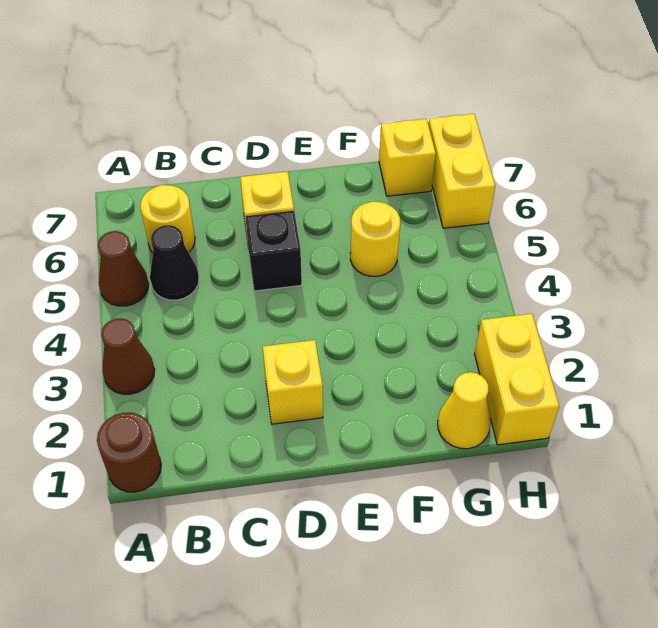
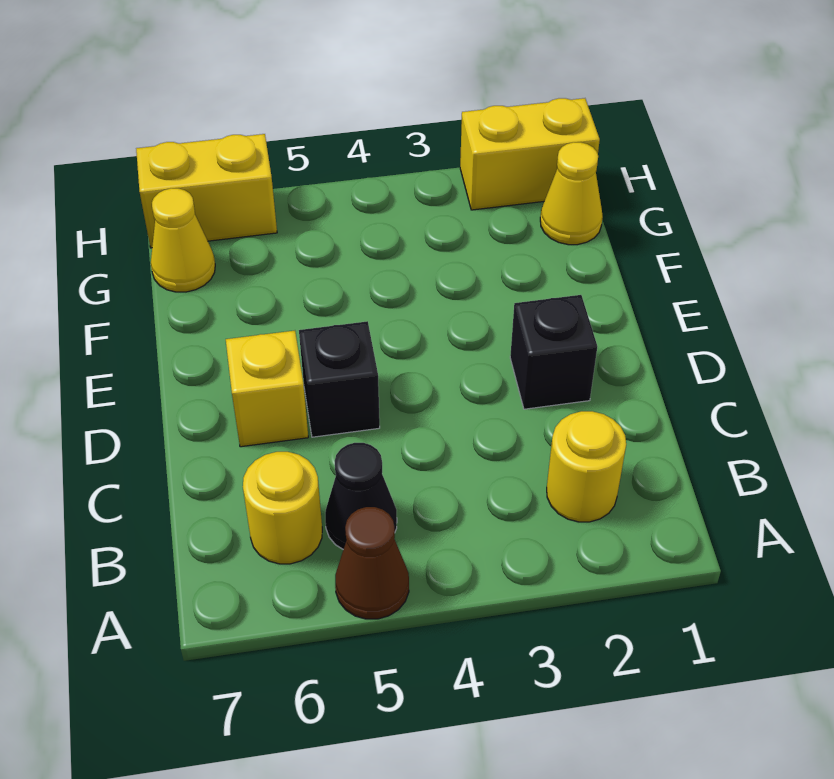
brown 1x1 round brick [97,413,161,492] -> none
brown 1x1 cone [101,318,155,394] -> none
yellow 1x1 brick [263,340,323,424] -> black 1x1 brick [510,295,597,409]
yellow 1x1 round brick [350,202,400,276] -> yellow 1x1 round brick moved to [547,411,626,522]
yellow 1x1 brick [379,119,436,196] -> yellow 1x1 cone [151,188,215,292]

